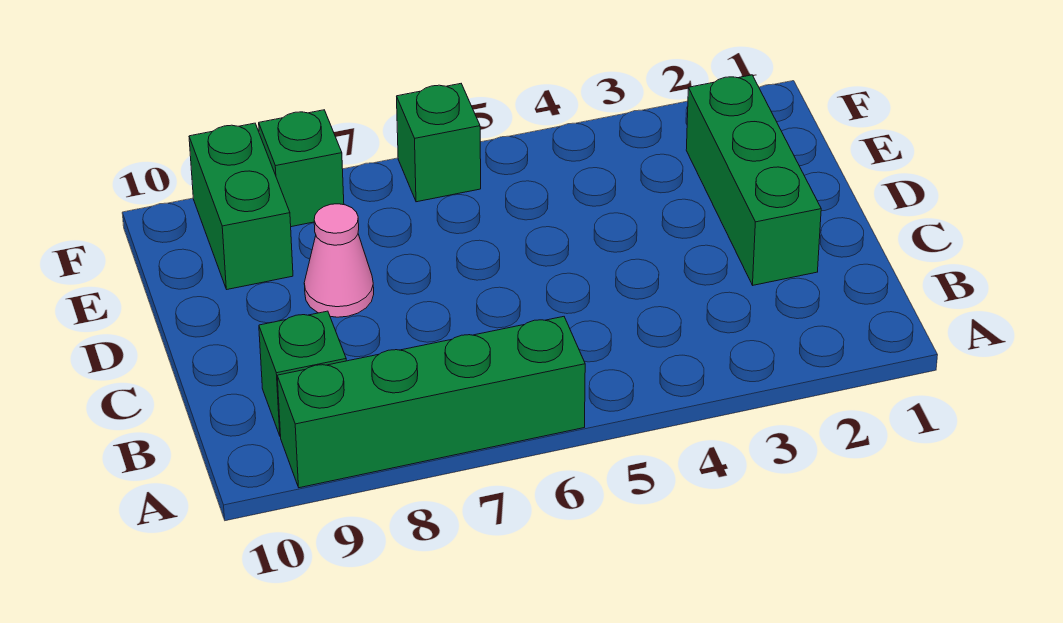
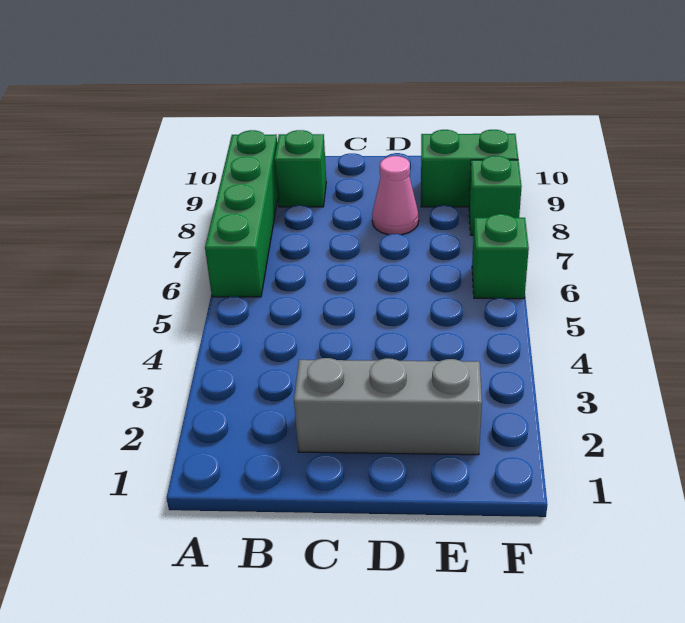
green 1x3 brick [686,75,821,285] -> grey 1x3 brick [294,358,482,455]

